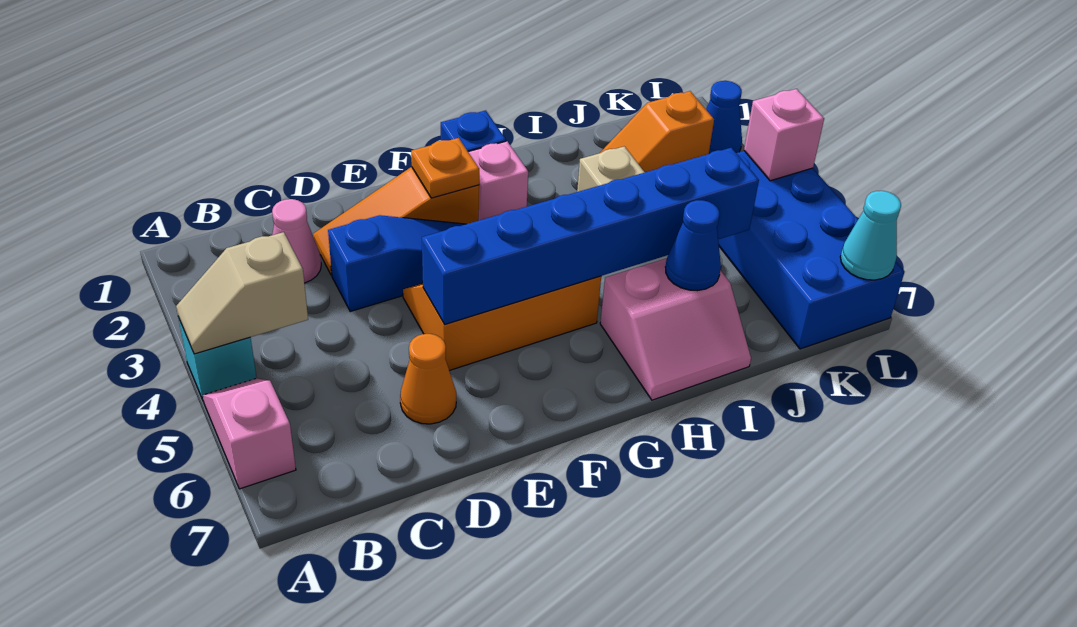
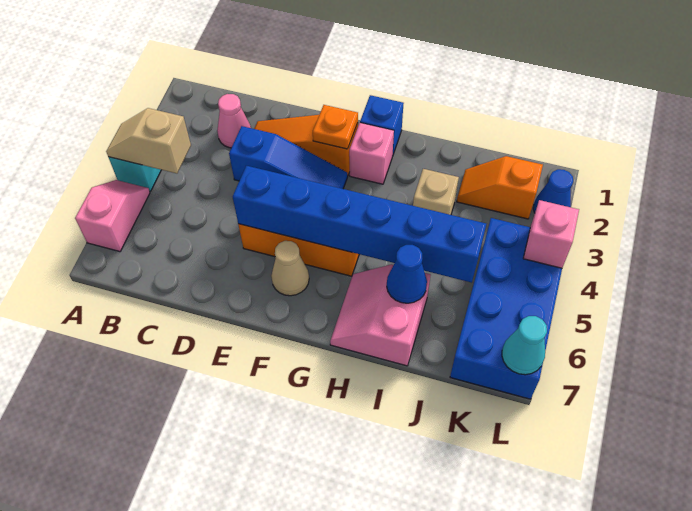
orange 1x1 cone [400,334,456,424] -> none
none -> tan 1x1 cone [271,241,309,296]
pink 2x2 slope [600,258,751,400] -> pink 2x2 slope turned to [330,264,431,366]

